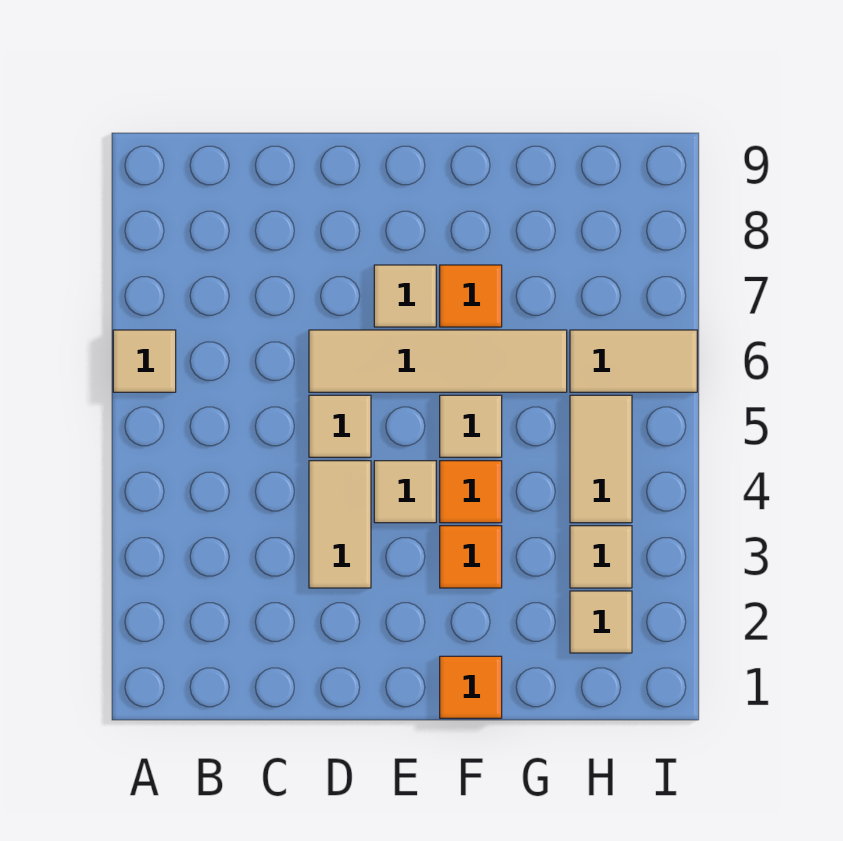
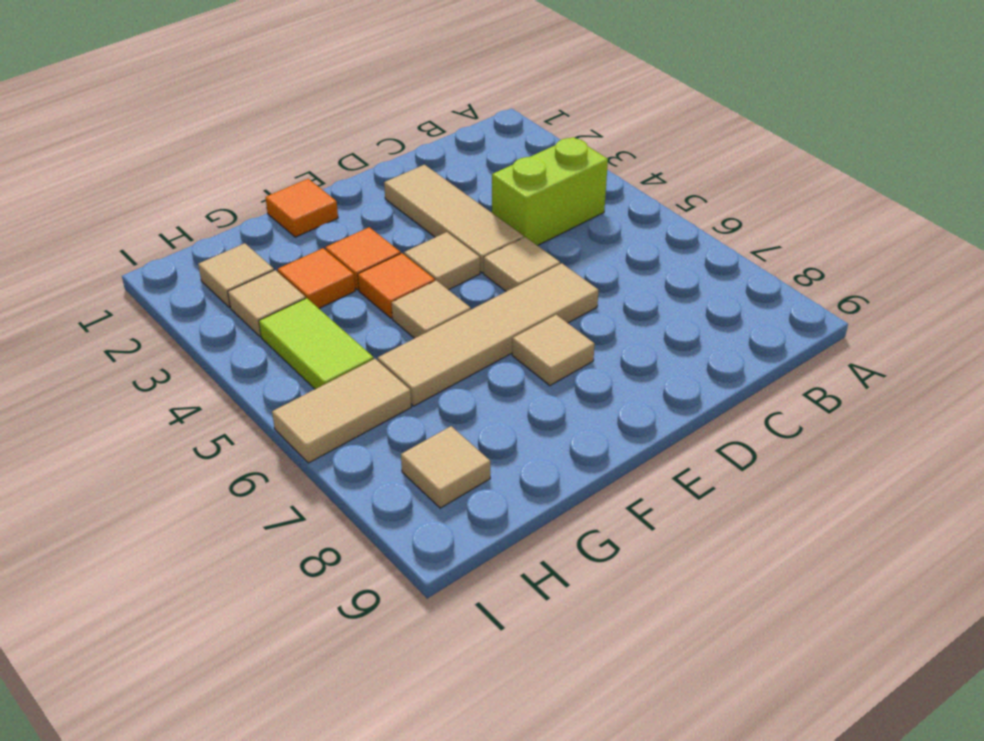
tan 1x1 tile [113,330,176,392] -> tan 1x1 tile moved to [401,426,490,508]
none -> lime 1x2 brick [492,137,608,246]
tan 1x2 tile [309,461,371,588] -> tan 1x3 tile [384,165,523,273]
orange 1x1 tile [440,265,502,327] -> orange 1x1 tile moved to [278,248,355,308]
tan 1x2 tile [570,395,632,523] -> lime 1x2 tile [259,298,374,389]

